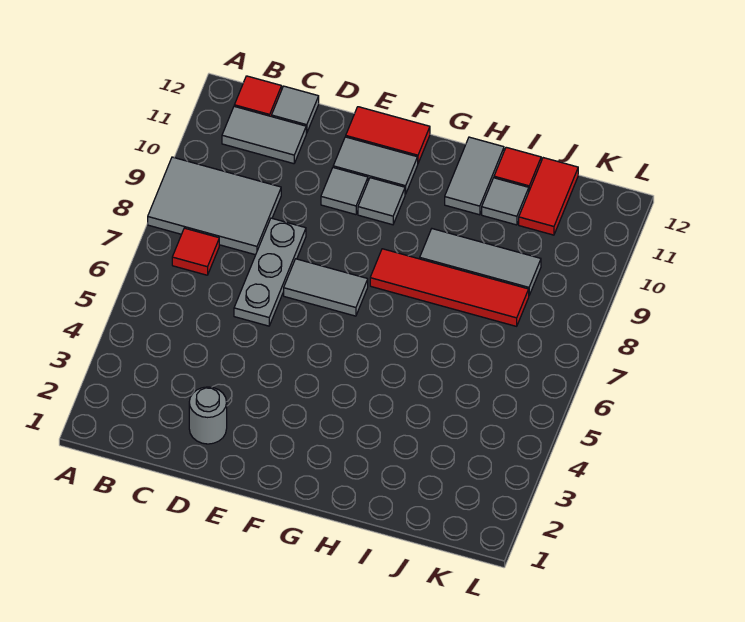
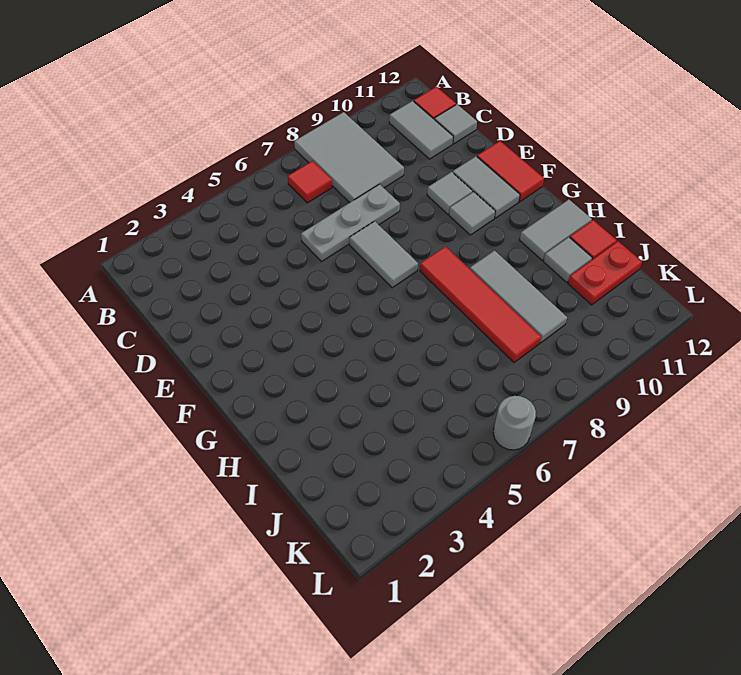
grey 1x1 round brick [189,387,227,444] -> grey 1x1 round brick moved to [493,396,536,450]
red 1x2 tile [519,158,578,235] -> red 1x2 plate [568,241,642,305]

